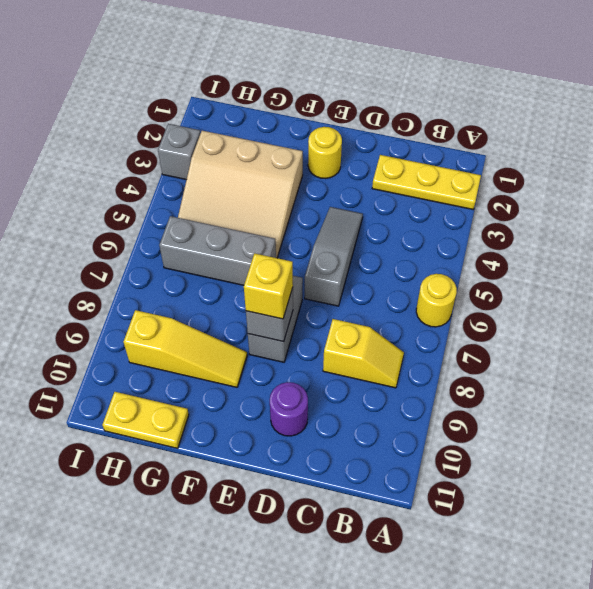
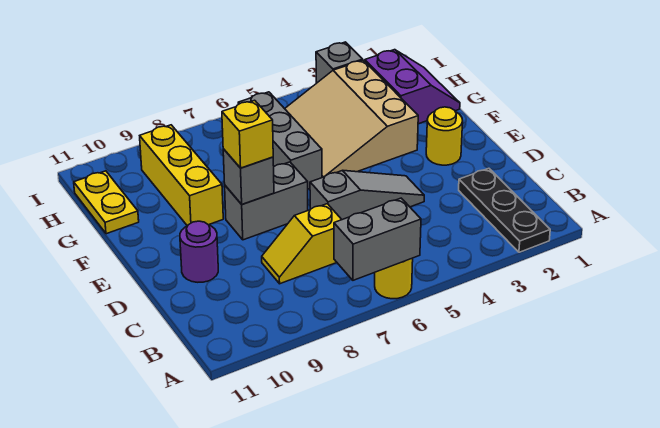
yellow 1x3 plate [372,155,481,209] -> black 1x3 plate [459,168,550,252]
none -> grey 1x2 brick [334,198,421,280]
yellow 1x2 slope [323,319,404,388] -> yellow 1x2 slope turned to [262,204,342,284]
yellow 1x3 slope [123,310,247,387] -> yellow 1x3 brick [140,125,223,226]
none -> purple 2x2 slope [365,50,460,124]

